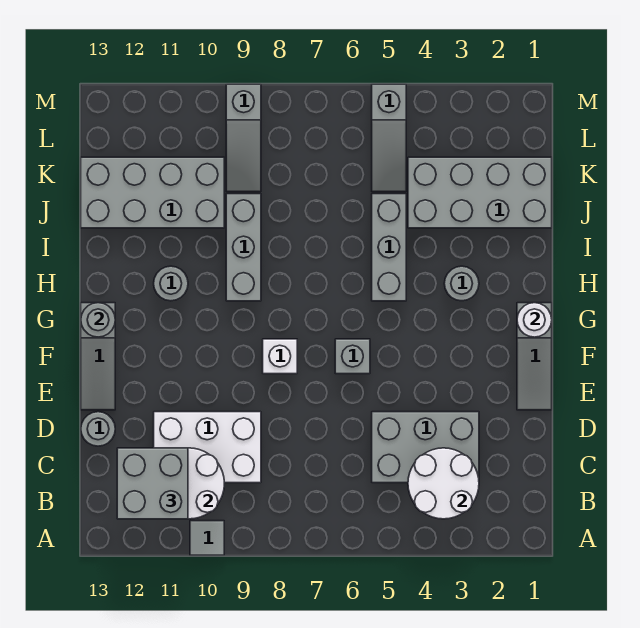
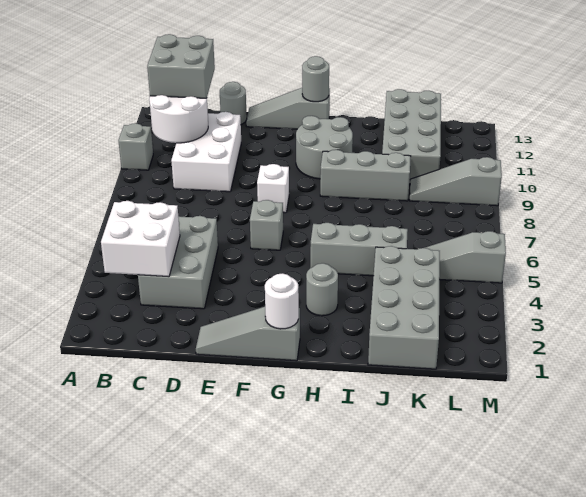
grey 1x1 tile [190,521,224,555] -> grey 1x1 brick [118,123,153,170]
white 2x2 round brick [408,448,479,519] -> white 2x2 brick [101,201,180,277]
grey 1x1 round brick [154,266,188,301] -> grey 2x2 round brick [296,116,353,179]

